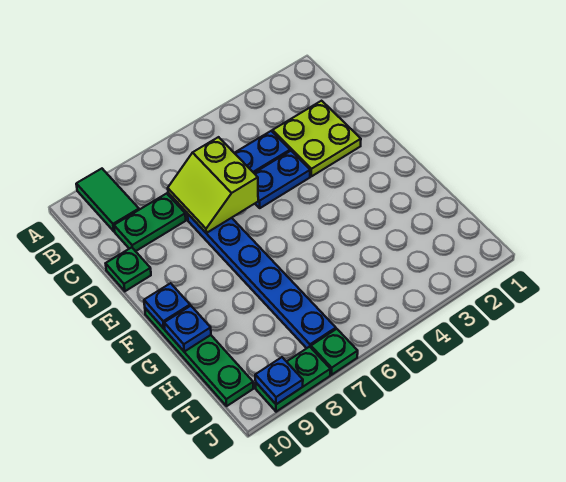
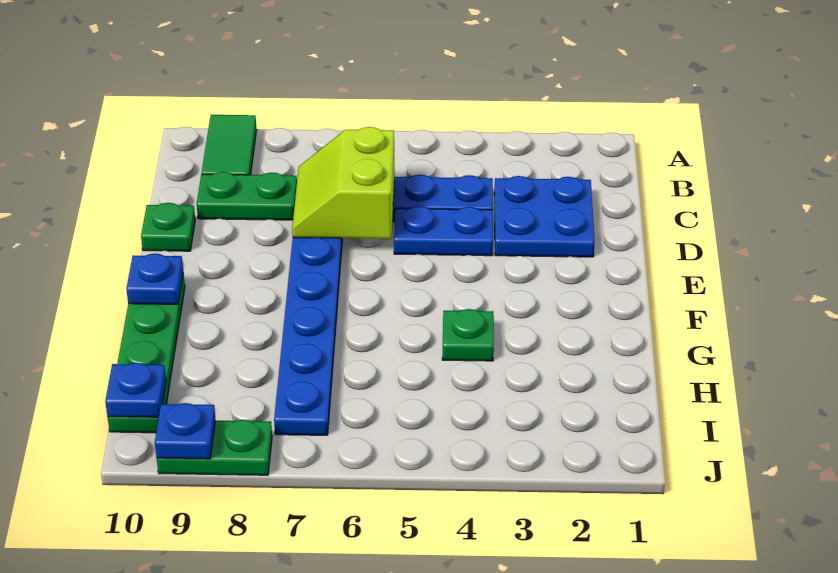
lime 2x2 plate [273,101,361,176] -> blue 2x2 plate [494,176,595,257]
blue 1x1 plate [164,306,211,352] -> blue 1x1 plate moved to [105,363,166,417]
green 1x1 plate [311,329,358,375] -> green 1x1 plate moved to [442,309,494,361]

